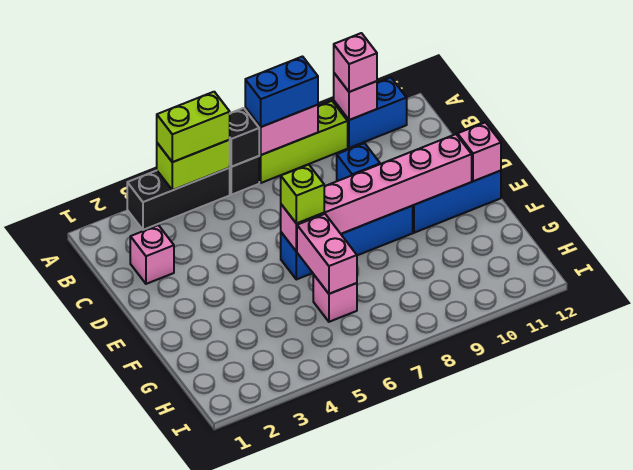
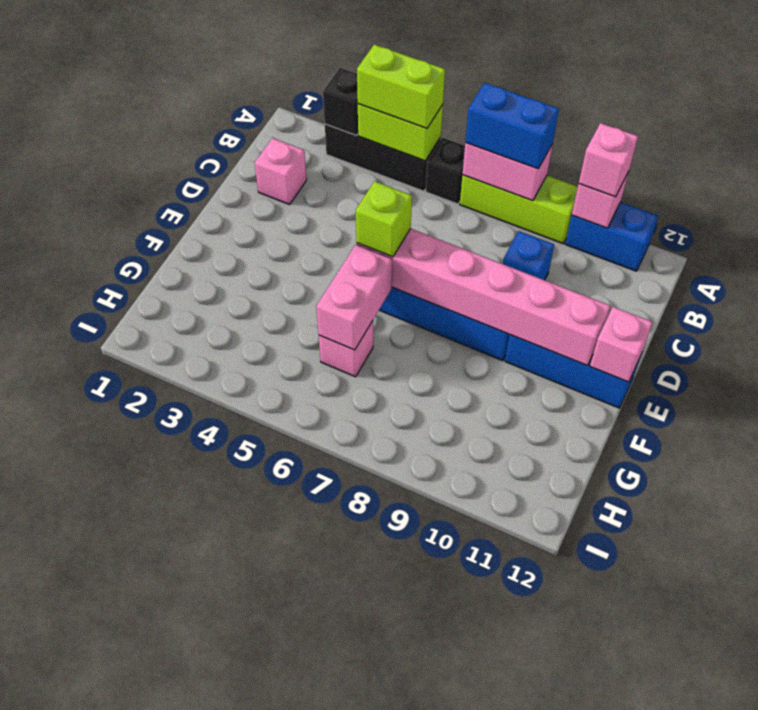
black 1x1 brick [230,108,259,167] -> black 1x1 brick moved to [323,68,358,136]

